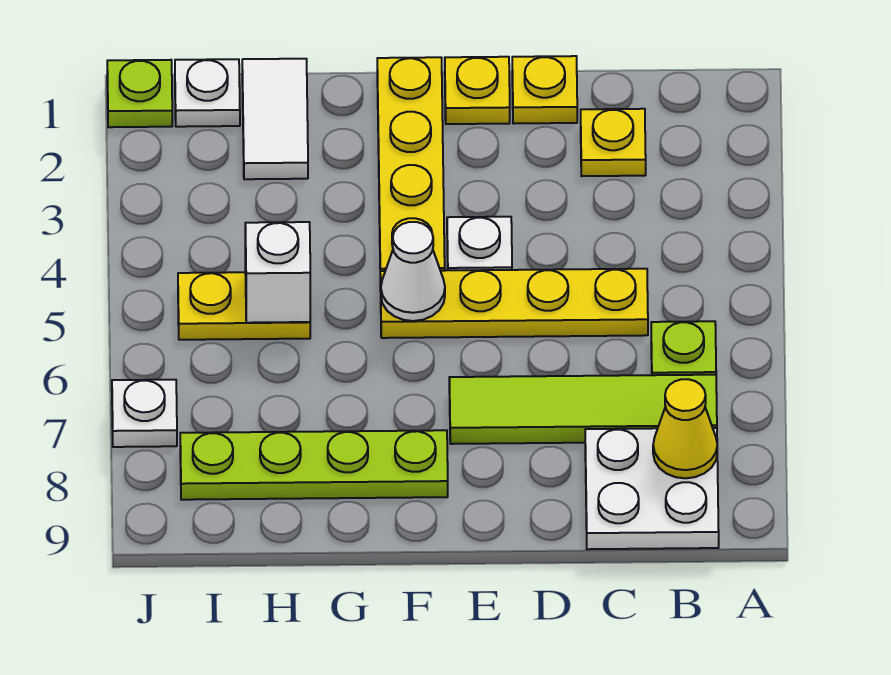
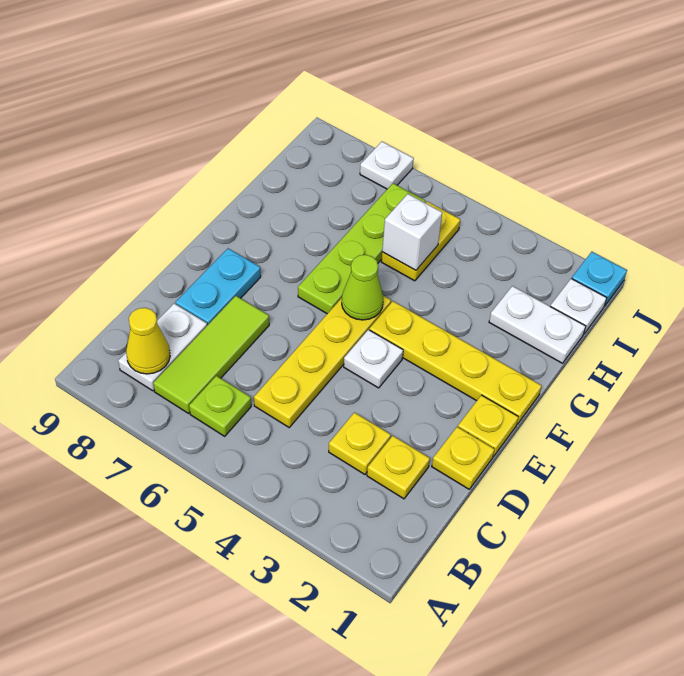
lime 1x4 tile [449,375,717,444] -> lime 1x3 tile [153,296,269,413]
white 2x2 plate [585,428,719,549] -> white 1x2 plate [118,303,207,391]
none -> yellow 1x1 plate [329,412,391,474]
none -> cyan 1x2 plate [176,248,261,325]
white 1x1 cone [381,222,445,321] -> lime 1x1 cone [342,255,383,320]
lime 1x4 plate [180,430,448,500] -> lime 1x4 plate moved to [298,183,425,314]
white 1x2 tile [242,59,308,179] -> white 1x2 plate [489,286,586,363]
lime 1x1 plate [107,60,172,127] -> cyan 1x1 plate [572,252,627,305]

